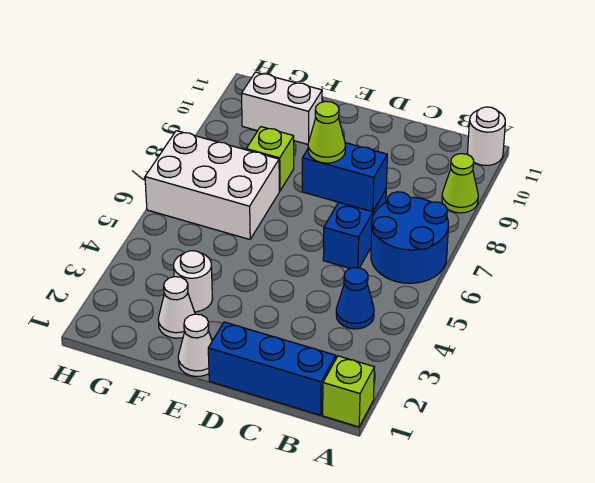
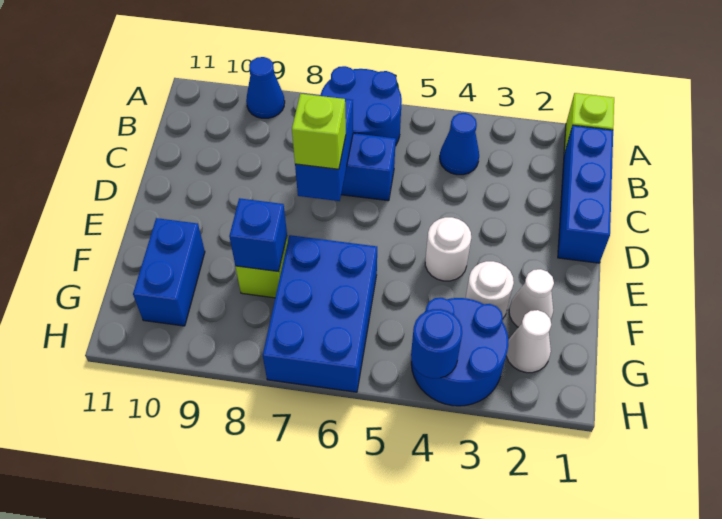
lime 1x1 cone [442,154,478,213] -> blue 1x1 cone [246,57,285,118]
white 1x1 round brick [468,107,505,166] -> white 1x1 round brick moved to [425,217,471,281]
lime 1x1 cone [308,101,345,163] -> lime 1x1 brick [292,94,346,169]
white 1x1 cone [178,314,212,376] -> white 1x1 cone moved to [506,310,551,373]
white 2x3 brick [145,131,279,239] -> blue 2x3 brick [263,235,377,392]
none -> blue 1x1 brick [229,198,287,272]
white 1x2 brick [242,72,322,144] -> blue 1x2 brick [133,218,205,326]
none -> blue 2x2 round brick [411,298,508,406]
none -> blue 1x1 round brick [411,309,462,378]

